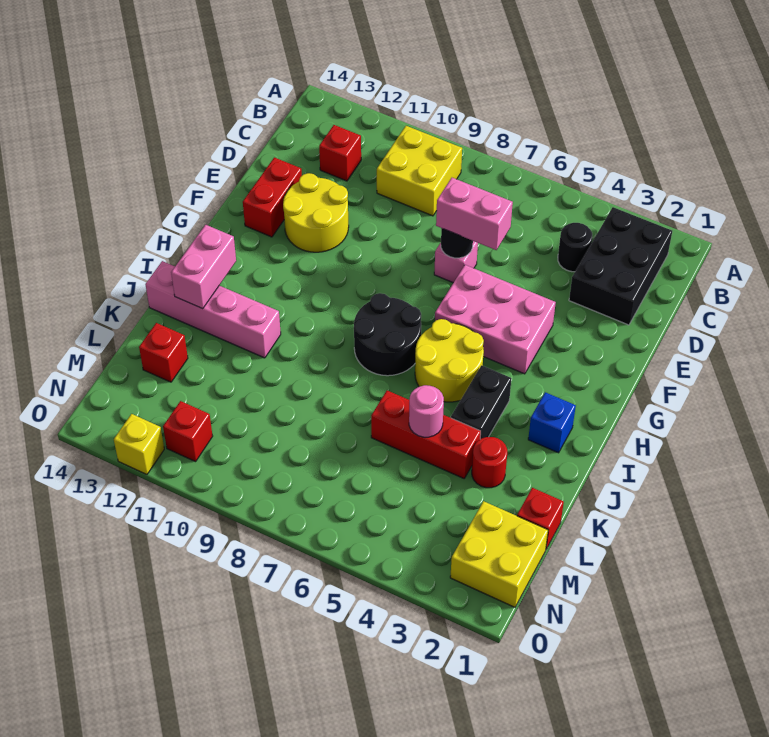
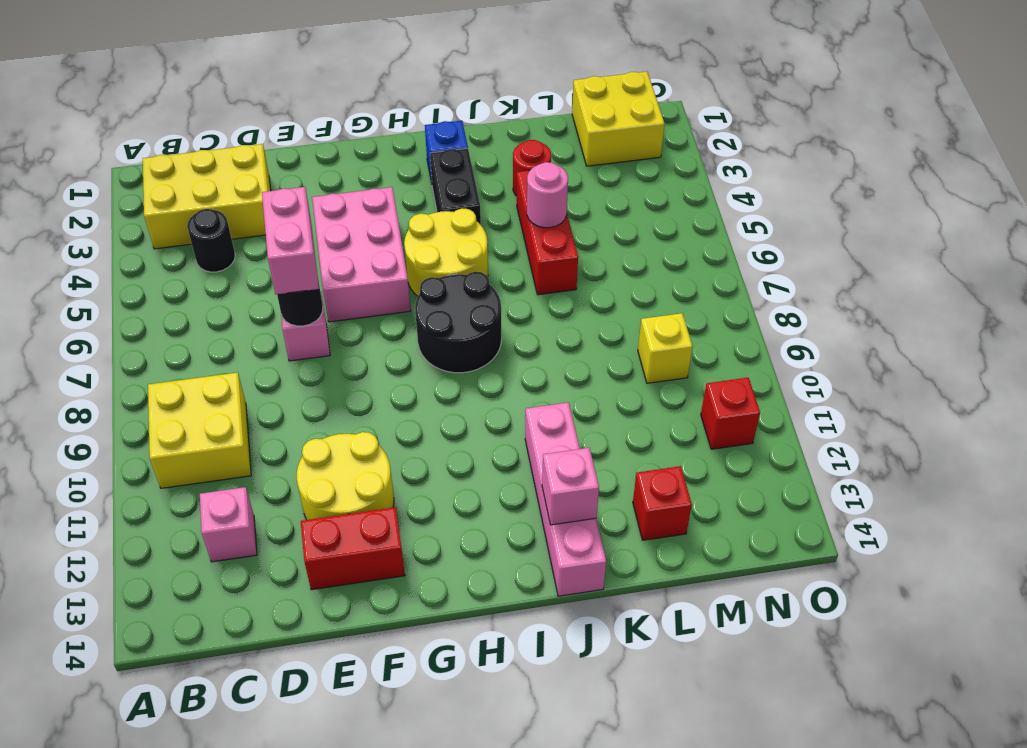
black 2x3 brick [569,207,672,325] -> yellow 2x3 brick [143,144,271,249]
red 1x1 brick [319,125,361,181] -> pink 1x1 brick [200,487,257,562]
black 1x2 brick [451,365,511,439] -> black 1x2 brick turned to [430,148,481,225]
pink 1x2 brick [171,225,236,309] -> pink 1x1 brick [542,448,599,525]
red 1x1 brick [517,488,564,549] -> none
yellow 1x1 brick [114,414,164,474] -> yellow 1x1 brick moved to [638,313,693,383]

